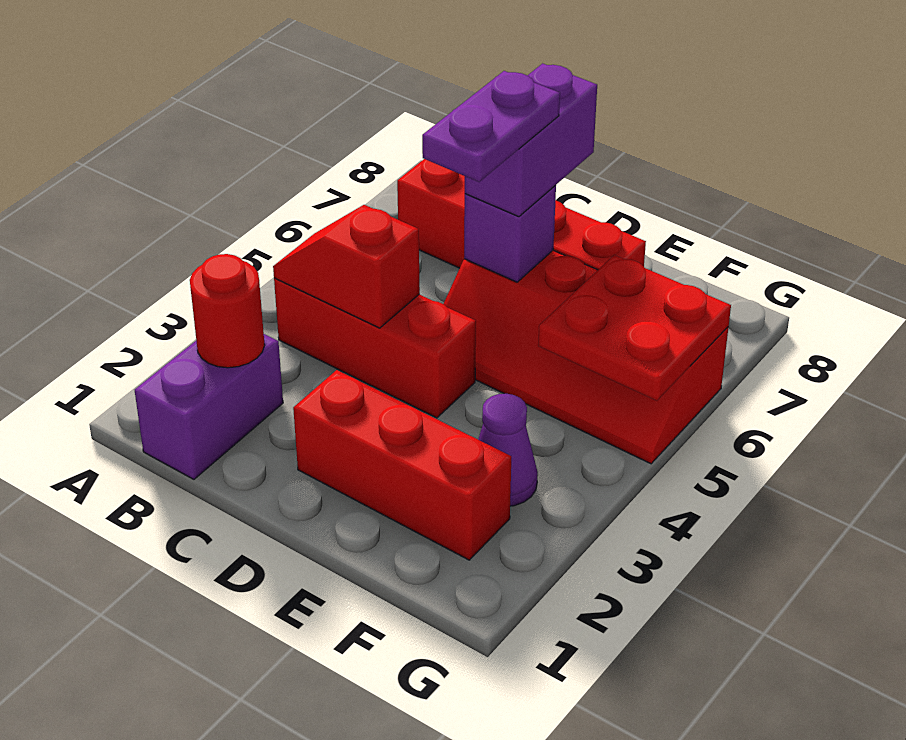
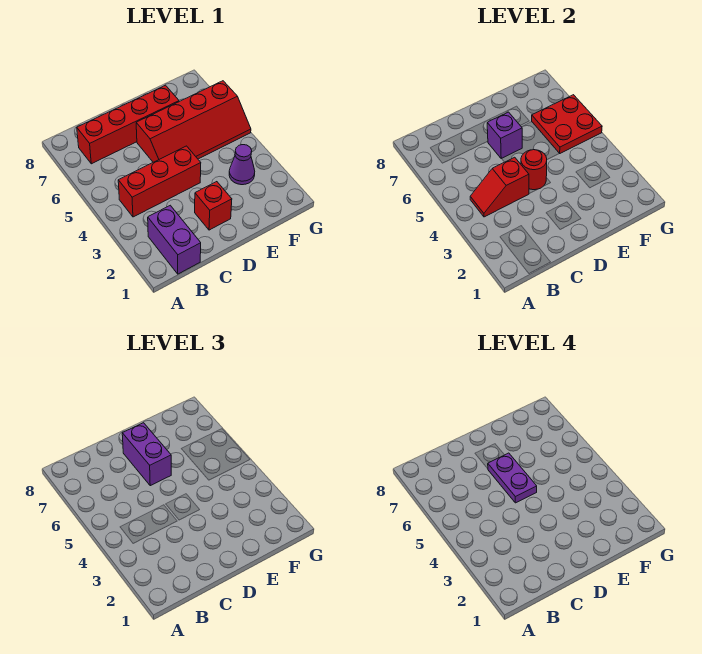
red 1x1 round brick [190,254,265,368] -> red 1x1 round brick moved to [521,150,547,190]
red 1x3 brick [293,370,511,560] -> red 1x1 brick [195,182,232,230]

